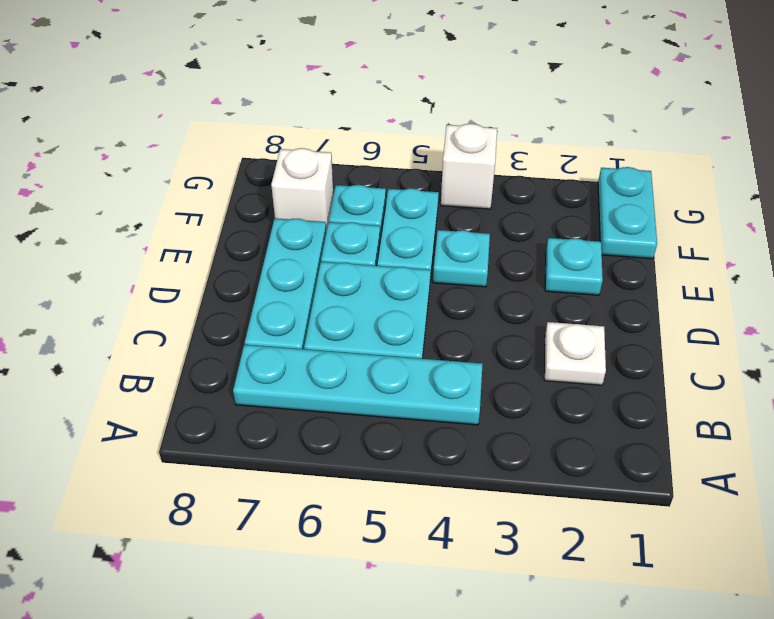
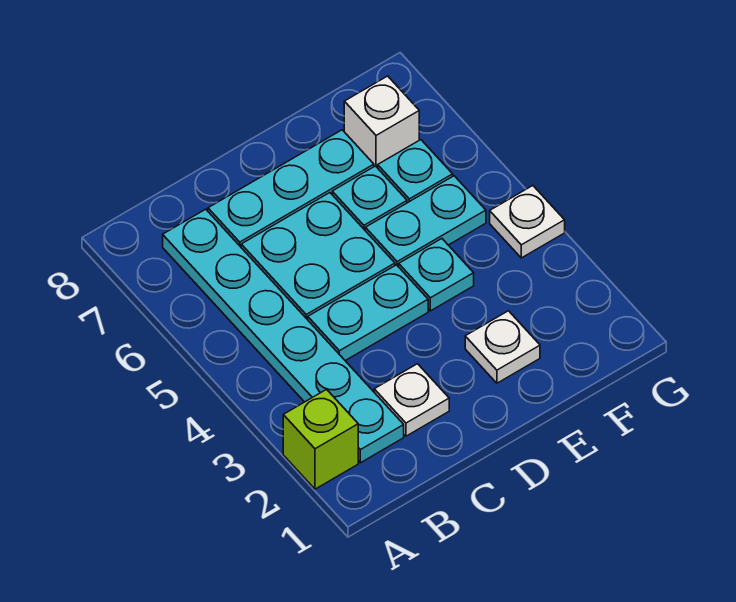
none -> lime 1x1 brick [283,389,358,489]
cyan 1x4 plate [233,345,483,425] -> cyan 1x6 plate [163,209,404,463]
cyan 1x1 plate [545,238,603,295] -> white 1x1 plate [465,311,540,383]
cyan 1x2 plate [598,167,657,259] -> cyan 1x2 plate moved to [308,265,428,361]
white 1x1 brick [441,124,497,209] -> white 1x1 plate [490,186,565,258]

